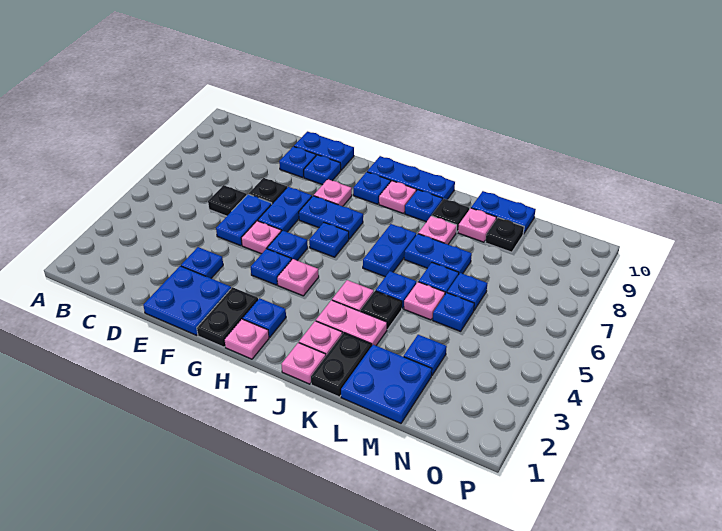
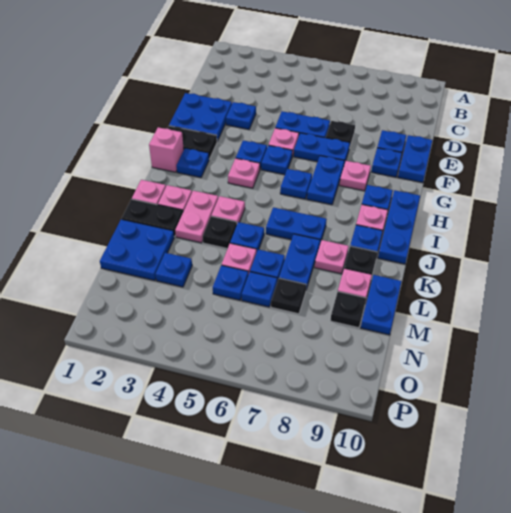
black 1x1 plate [208,185,247,216] -> black 1x1 plate moved to [271,278,306,314]
pink 1x1 plate [225,319,269,359] -> pink 1x1 brick [149,127,184,172]

